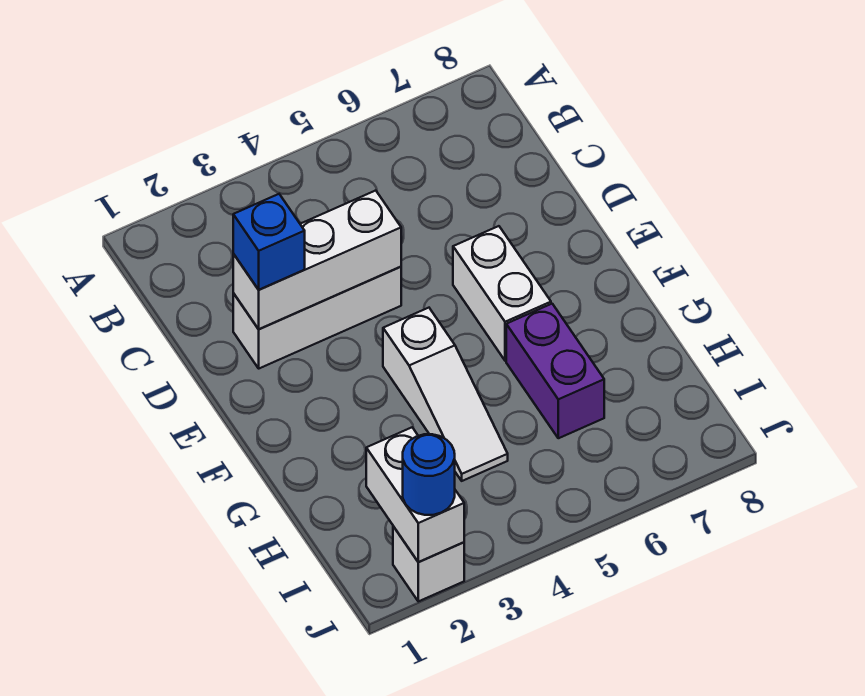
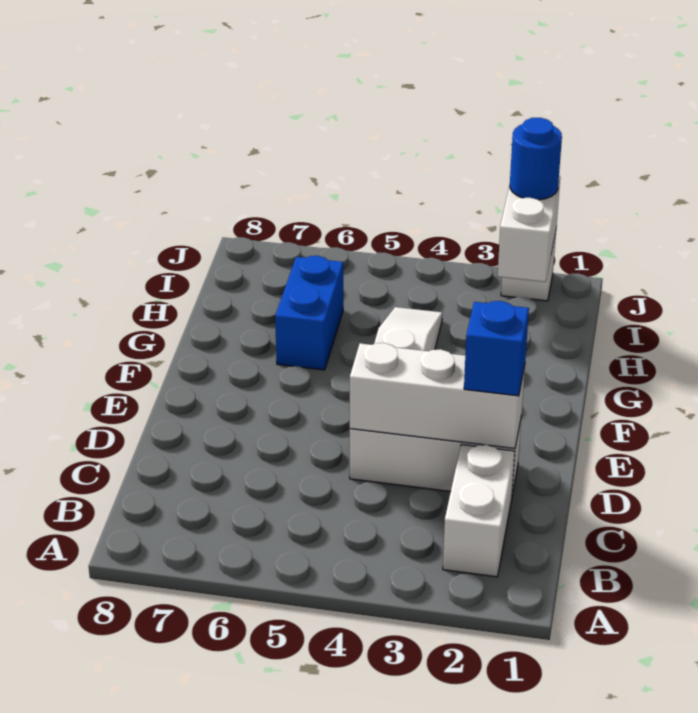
white 1x2 brick [453,226,551,361] -> white 1x2 brick moved to [443,444,515,577]
purple 1x2 brick [506,304,604,438] -> blue 1x2 brick [275,256,343,370]

